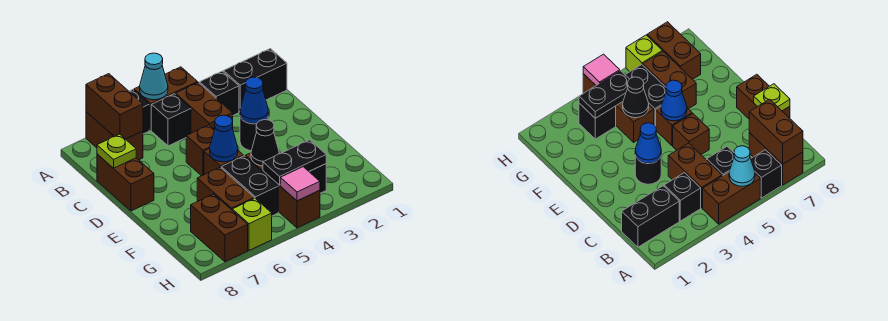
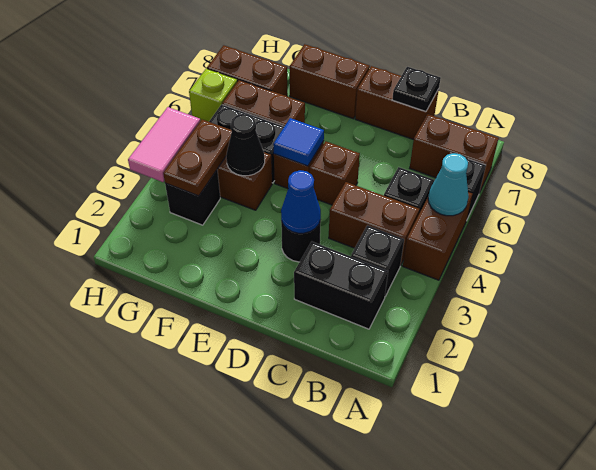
brown 1x2 brick [86,74,143,139] -> brown 1x2 brick moved to [290,44,370,119]
black 1x2 brick [224,49,287,112] -> black 1x2 brick turned to [294,242,388,329]
lime 1x1 plate [97,134,136,168] -> black 1x1 plate [392,67,441,112]
blue 1x1 cone [210,115,238,162] -> blue 1x1 tile [273,118,324,166]
black 1x2 plate [263,140,326,185] -> brown 1x2 plate [163,120,232,196]
pink 1x1 tile [280,167,320,201] -> pink 1x2 tile [128,107,200,182]

